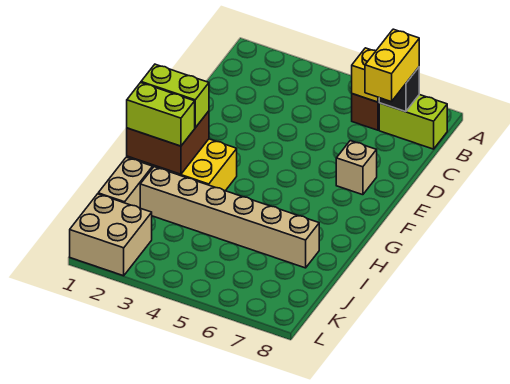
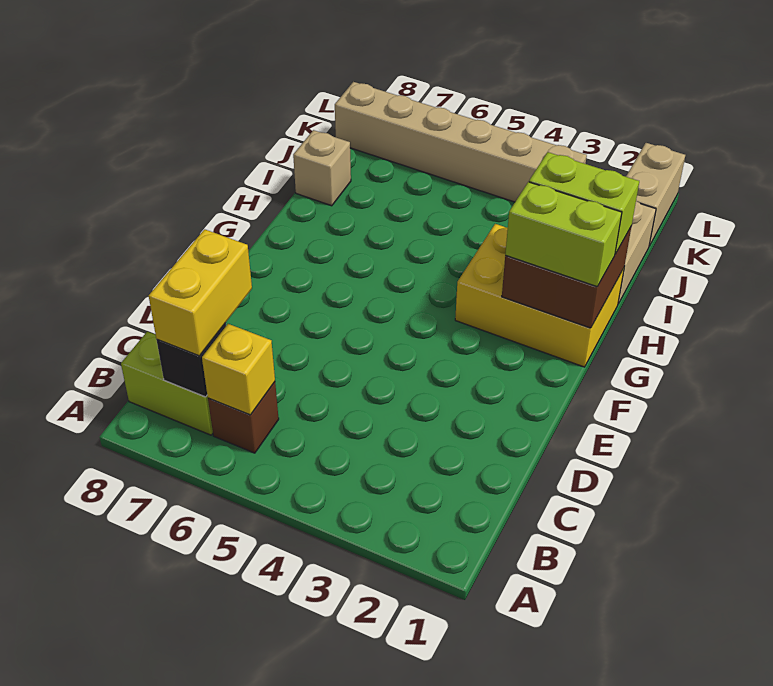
tan 1x1 brick [336,141,377,195] -> tan 1x1 brick moved to [293,130,351,206]
tan 1x6 brick [140,167,319,268] -> tan 1x6 brick moved to [335,82,587,202]
tan 2x2 brick [70,194,152,276] -> tan 1x2 brick [626,143,685,246]

